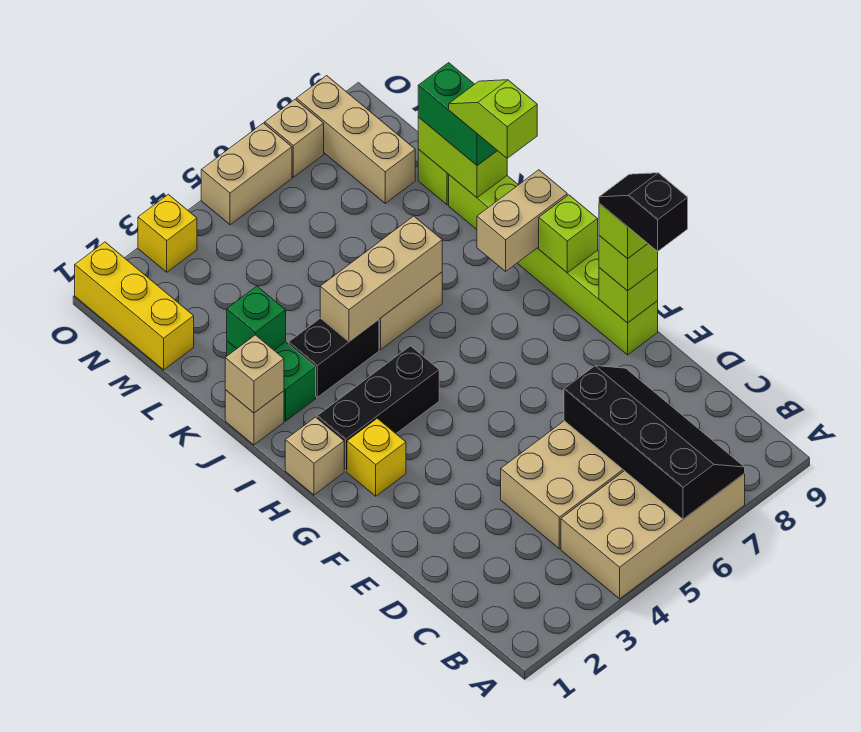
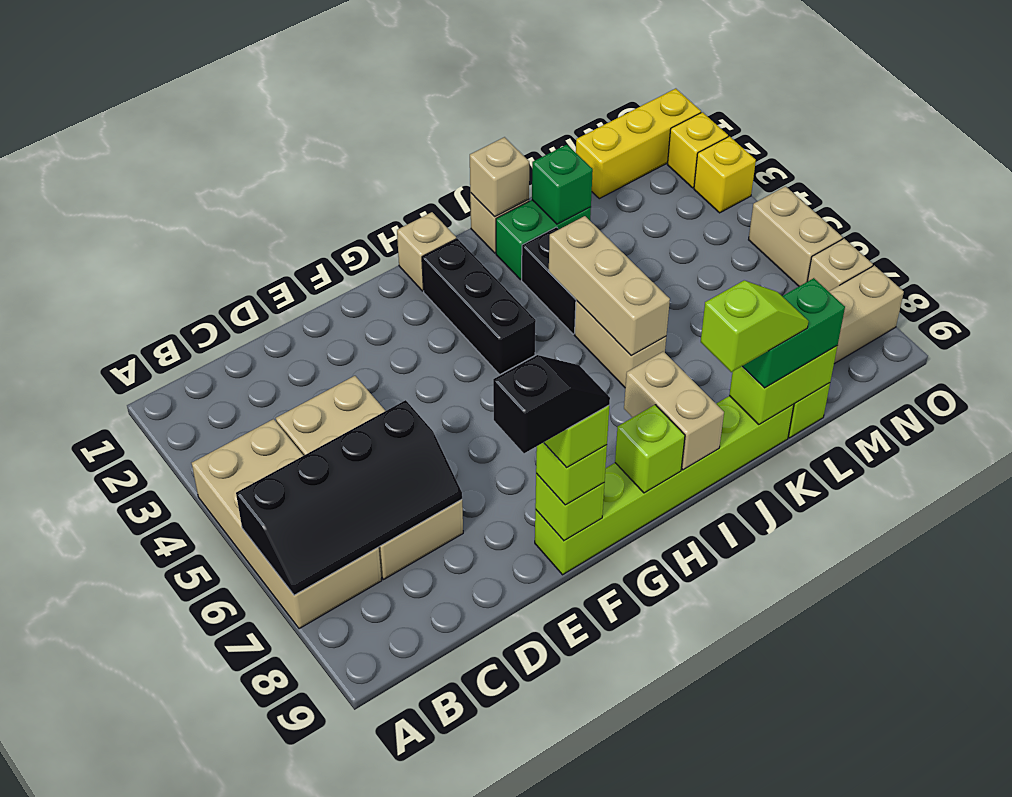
yellow 1x1 brick [347,418,406,496] -> yellow 1x1 brick moved to [667,112,728,188]

